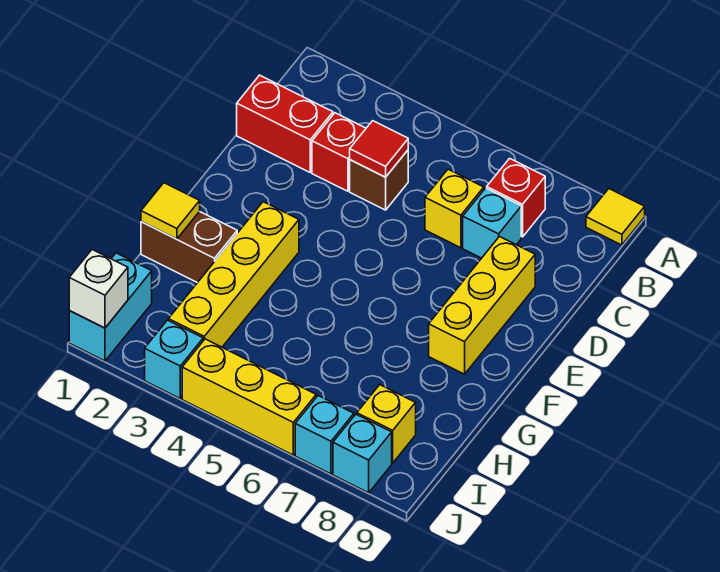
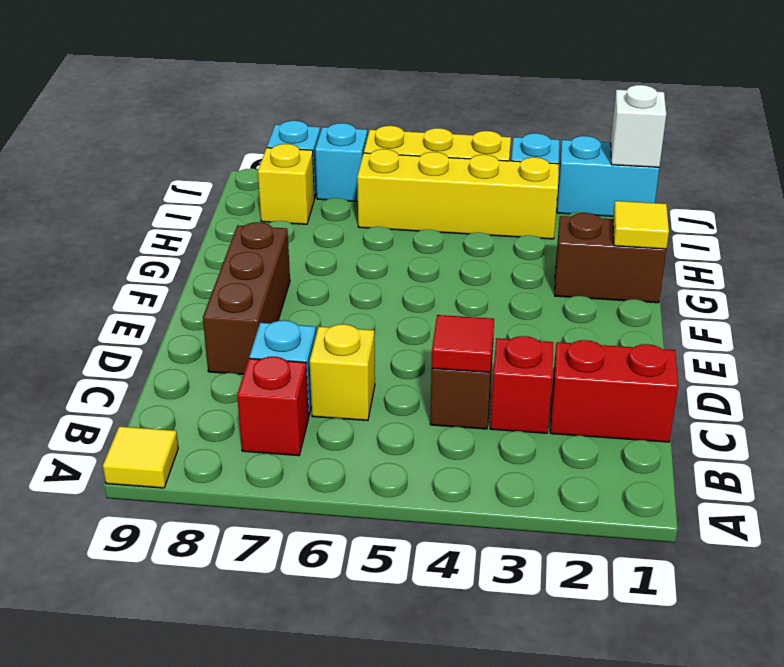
yellow 1x3 brick [429,237,535,374] -> brown 1x3 brick [203,222,290,374]
yellow 1x4 brick [169,202,299,347] -> yellow 1x4 brick turned to [357,149,559,239]
cyan 1x2 brick [69,253,152,361] -> cyan 1x2 brick turned to [557,136,659,216]

